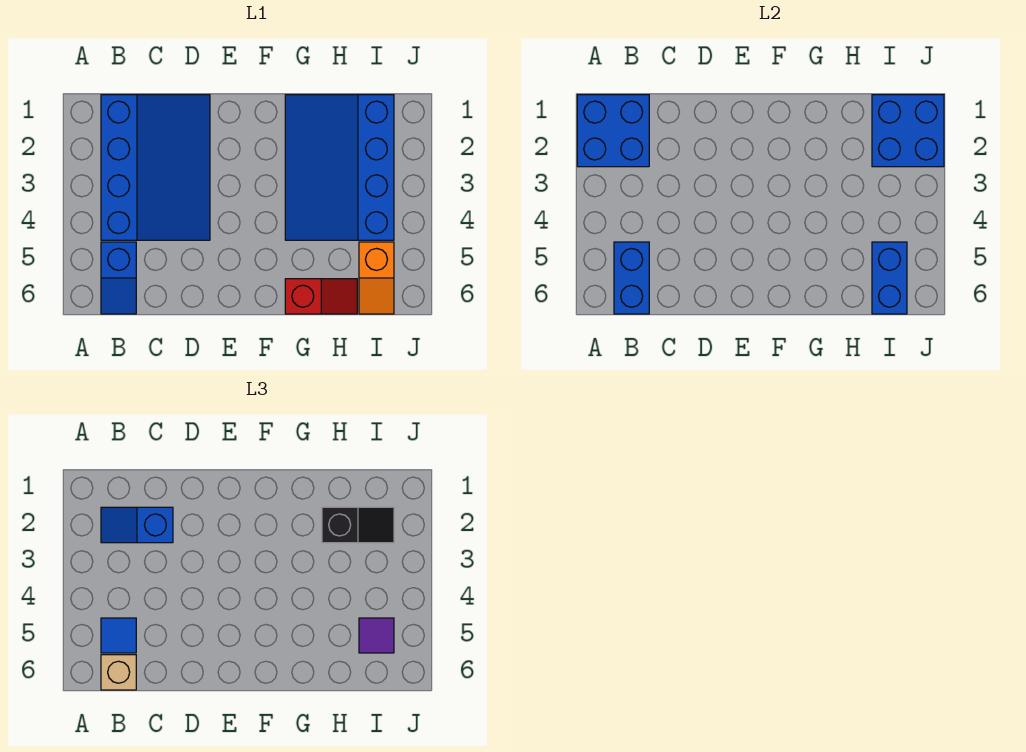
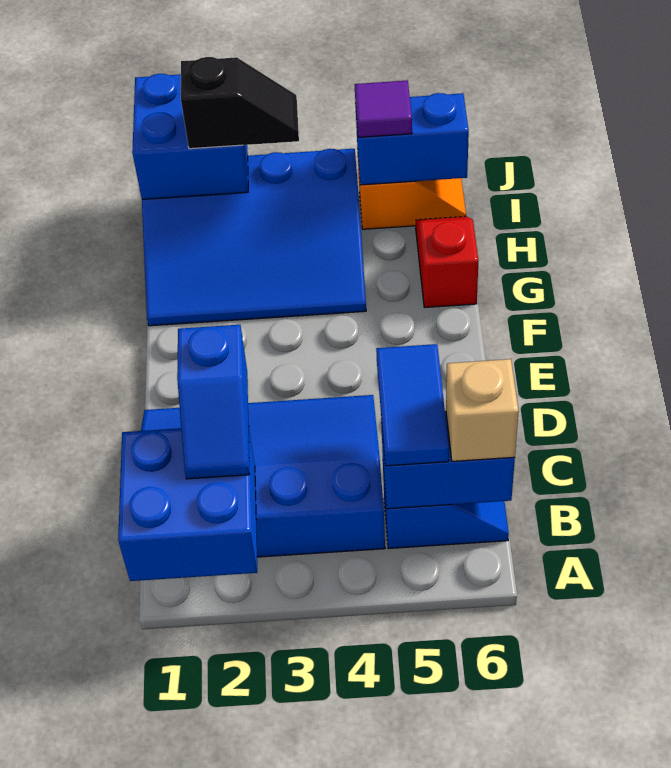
blue 1x1 tile [101,618,136,653] -> blue 1x2 tile [376,344,449,466]
black 1x2 slope [322,507,394,543] -> black 1x2 slope turned to [181,57,299,149]

